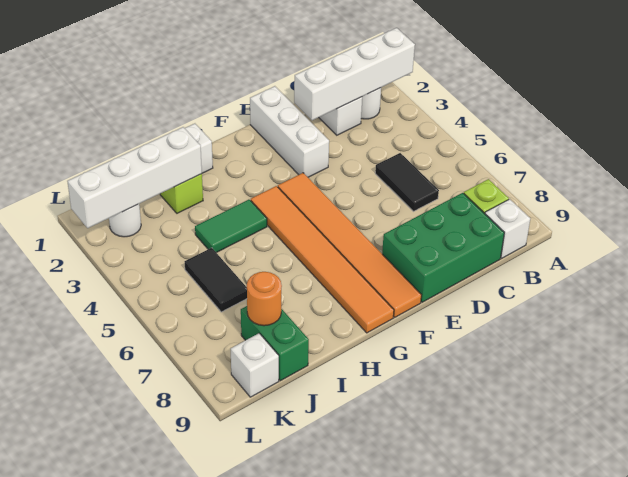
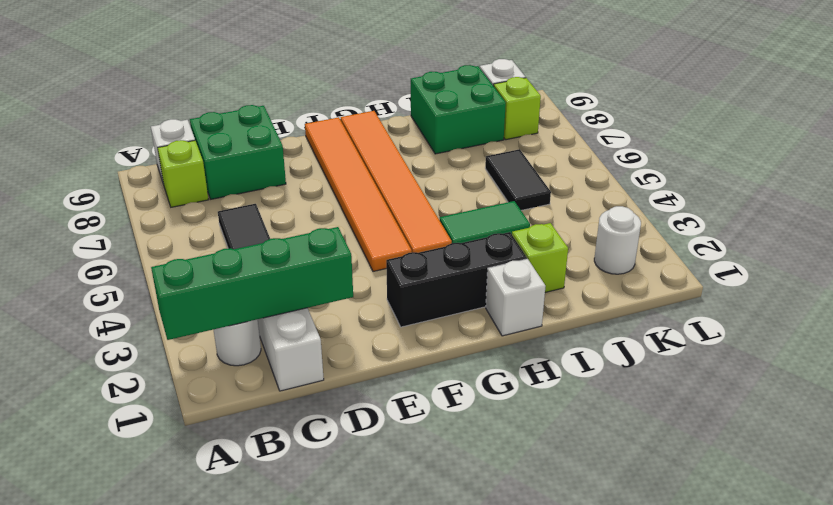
white 1x4 brick [294,28,415,120] -> green 1x4 brick [151,227,353,340]
green 2x3 brick [382,193,504,302] -> green 2x2 brick [190,105,286,199]
white 1x3 brick [250,86,329,177] -> none
none -> black 1x3 brick [386,232,527,327]
white 1x4 brick [67,127,202,228] -> none
green 1x2 brick [241,306,309,381] -> green 2x2 brick [411,65,506,154]
orange 1x1 round brick [247,272,282,326] -> none
none -> lime 1x1 brick [494,77,541,140]

